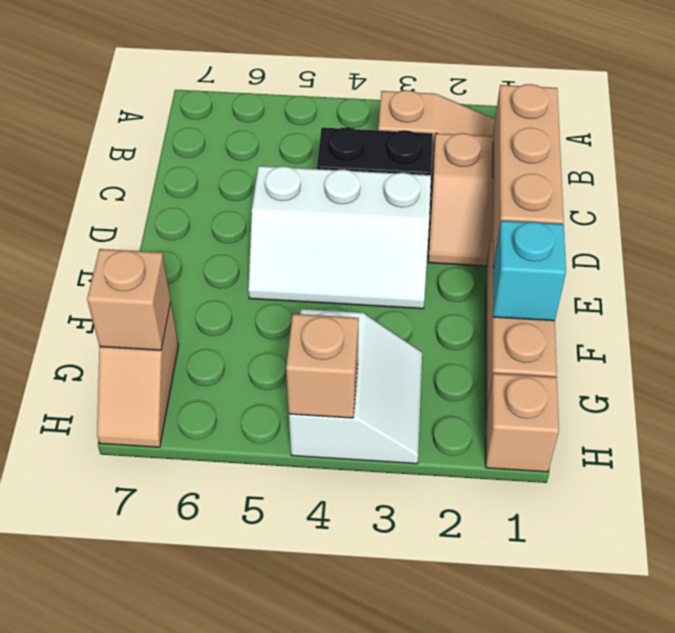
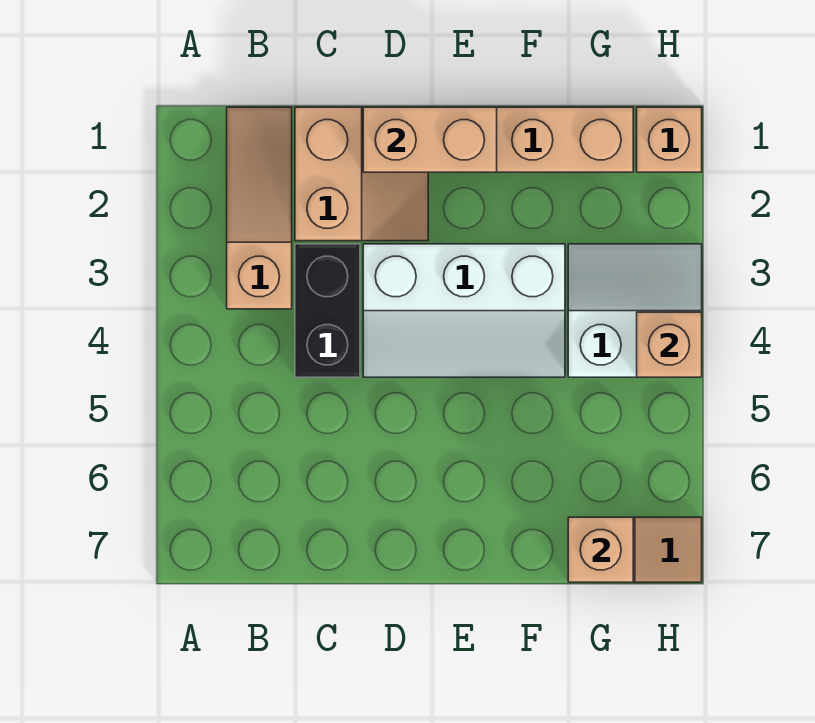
tan 1x3 brick [493,84,564,267] -> tan 1x2 brick [363,107,497,172]
white 2x3 slope [248,166,431,309] -> white 2x3 slope turned to [363,244,565,377]
cyan 1x1 brick [493,221,566,321] -> none

